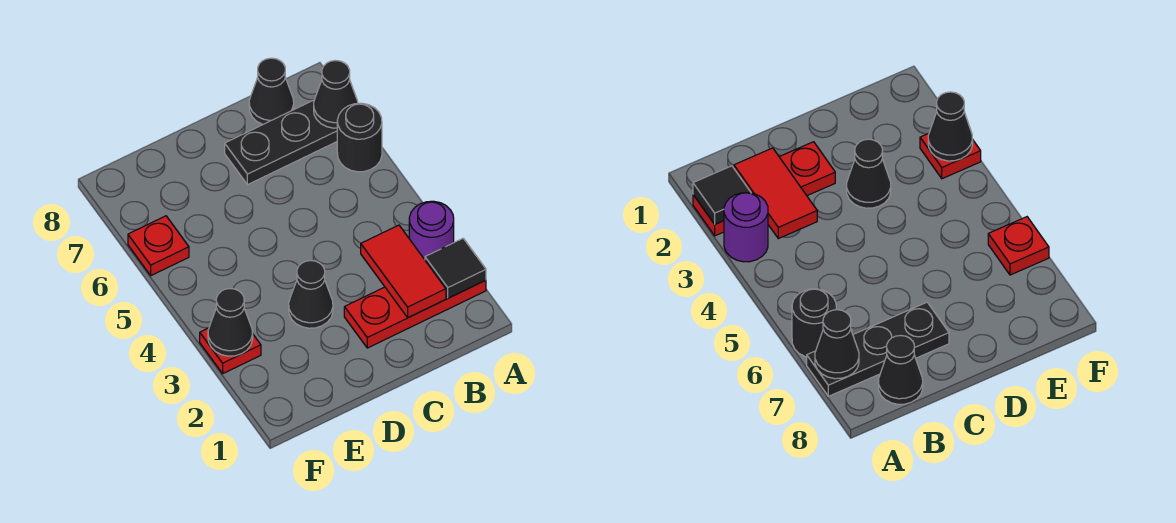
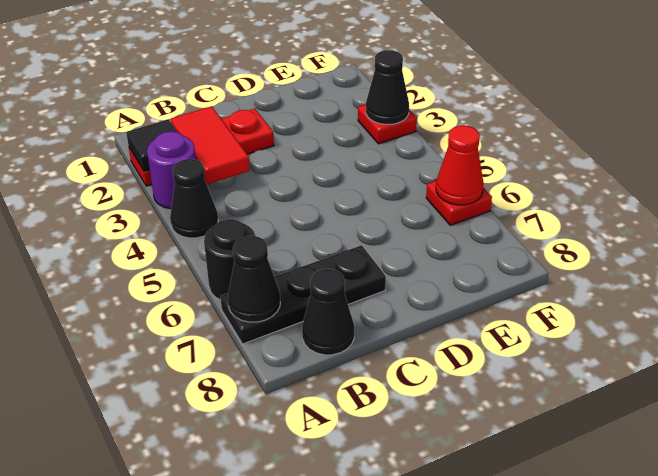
black 1x1 cone [289,261,333,328] -> black 1x1 cone moved to [170,159,218,238]
none -> red 1x1 cone [436,125,484,205]

